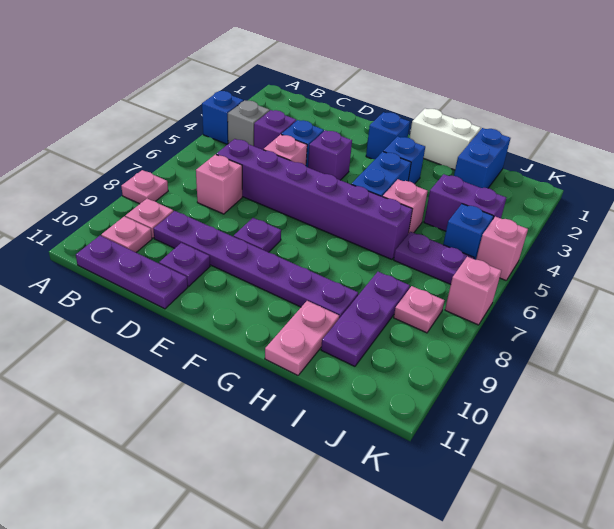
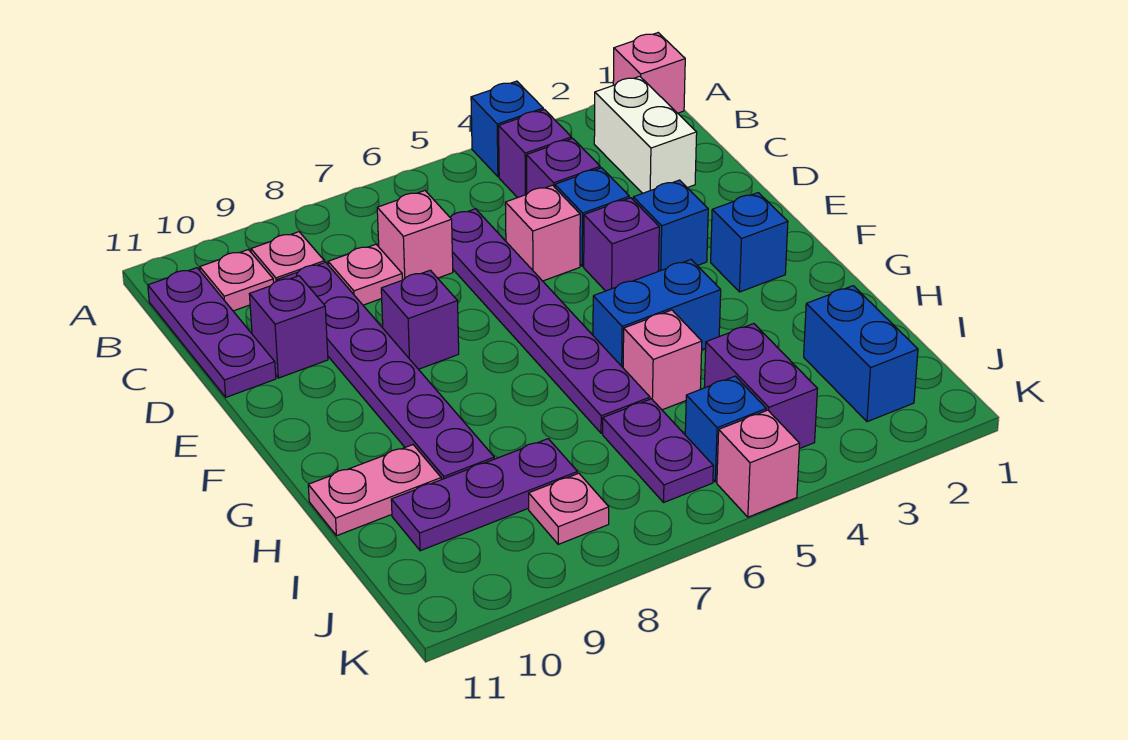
pink 1x1 plate [121,170,168,204] -> pink 1x1 plate moved to [328,244,402,305]
grey 1x1 brick [228,100,270,146] -> purple 1x1 brick [499,110,572,198]
purple 1x6 brick [216,139,412,259] -> purple 1x6 plate [450,209,650,433]
purple 1x1 plate [159,243,210,286] -> purple 1x1 brick [249,276,328,378]
purple 1x1 plate [234,218,281,252] -> purple 1x1 brick [381,270,459,369]
white 1x2 brick [410,108,481,170] -> white 1x2 brick moved to [594,76,697,193]
blue 1x1 brick [383,136,425,184] -> blue 1x1 brick moved to [633,180,708,271]
blue 1x2 brick [454,128,511,188] -> blue 1x2 brick turned to [804,286,918,422]
pink 1x1 brick [445,257,501,325] -> pink 1x1 brick moved to [613,33,685,113]

